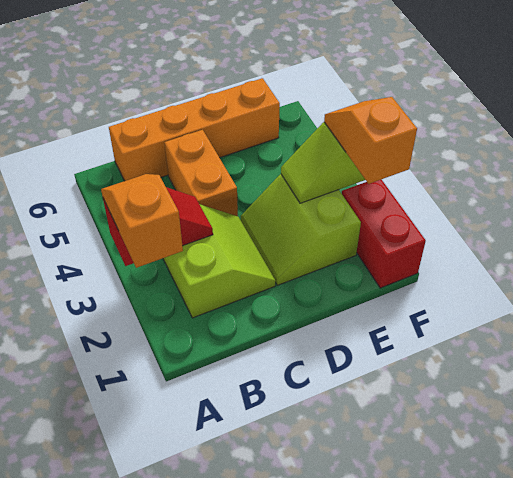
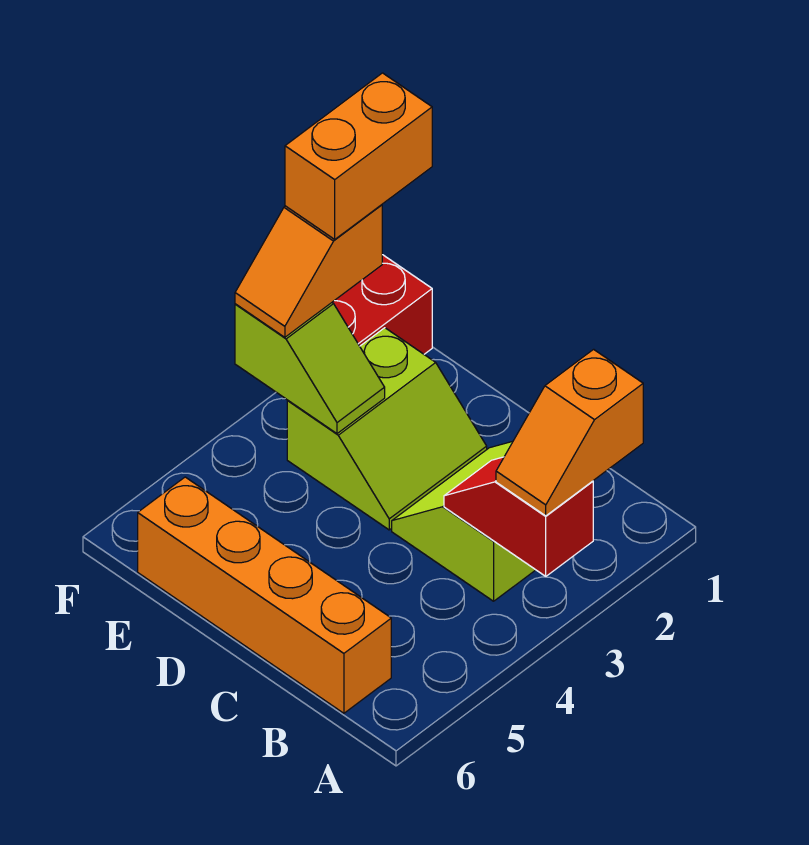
orange 1x2 brick [164,130,238,216] -> orange 1x2 brick moved to [285,73,432,239]

